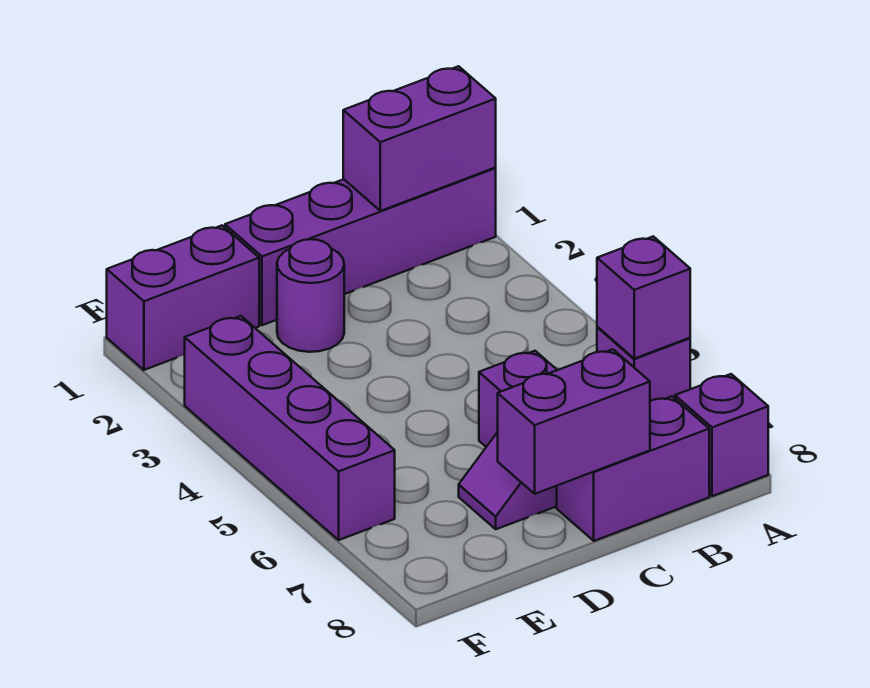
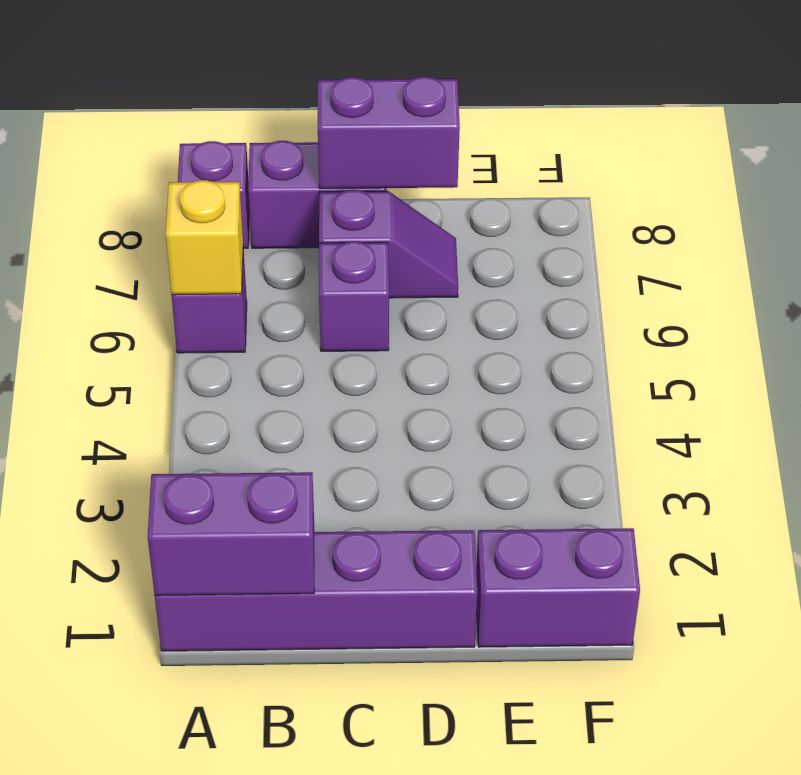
purple 1x1 brick [597,236,690,359] -> yellow 1x1 brick [166,180,243,295]
purple 1x1 round brick [277,239,344,352] -> none
purple 1x4 brick [185,316,395,540] -> none

